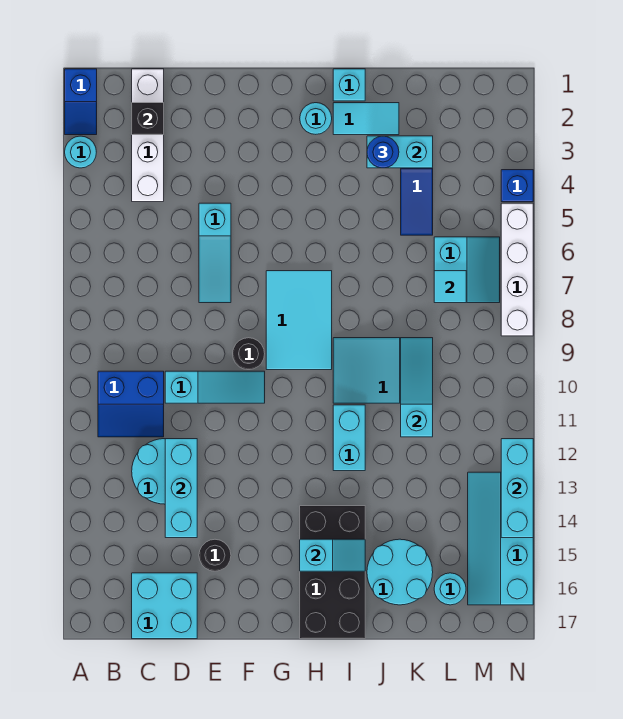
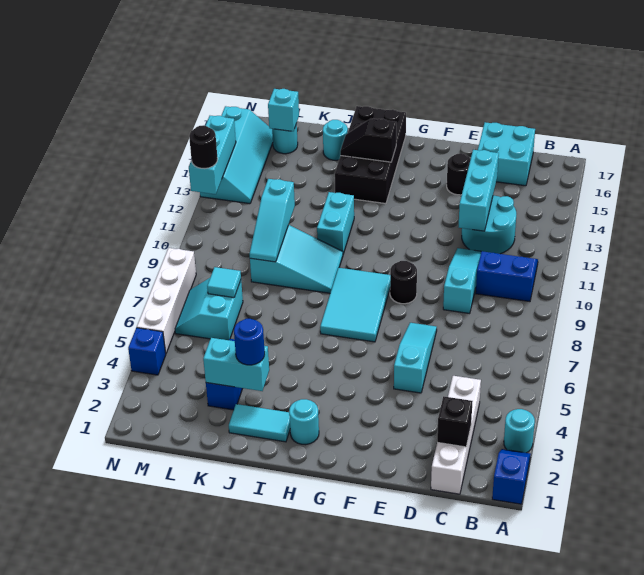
cyan 1x3 slope [165,371,265,403] -> cyan 1x3 slope turned to [443,248,481,313]
cyan 1x2 slope [300,539,365,571] -> black 1x2 slope [340,119,396,162]
cyan 1x1 brick [333,69,365,101] -> cyan 1x1 brick moved to [268,89,299,131]
cyan 2x2 round brick [367,539,433,605] -> cyan 1x1 round brick [323,120,348,160]
none -> black 1x1 round brick [189,125,218,168]

